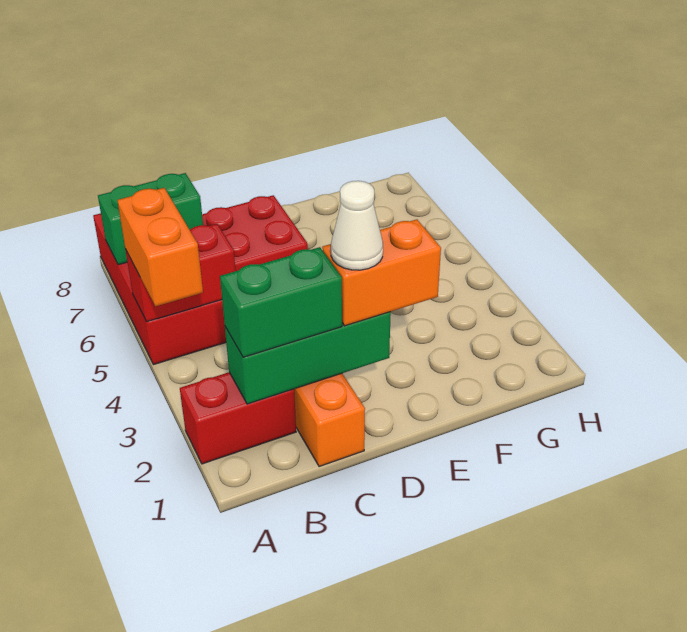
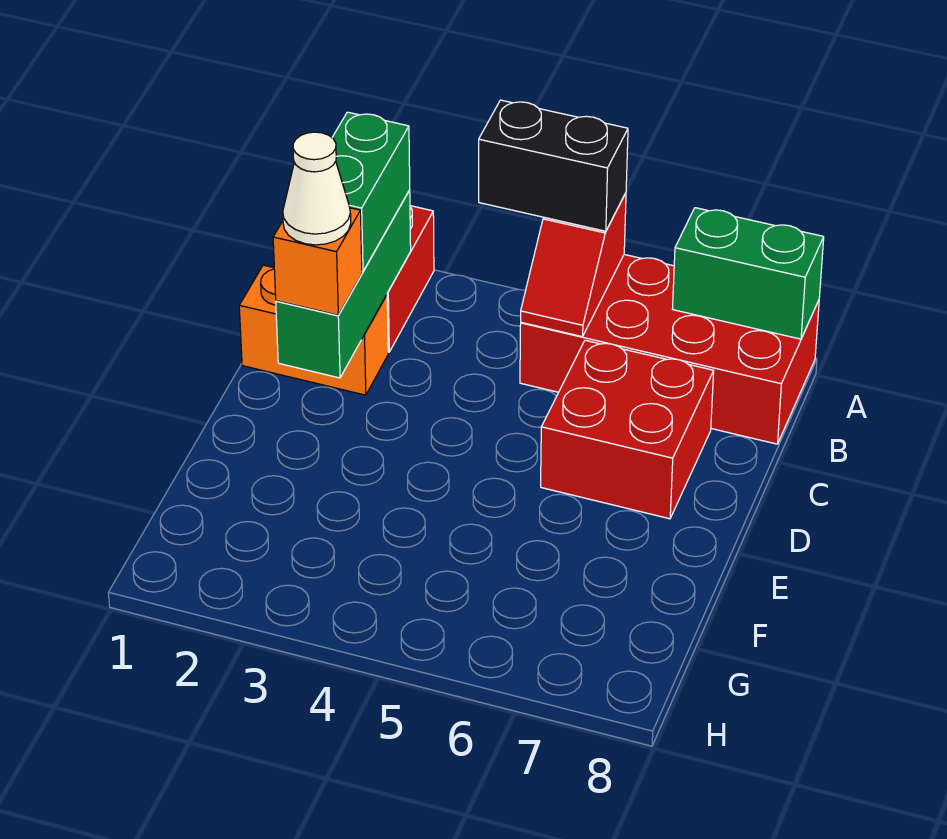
orange 1x2 brick [117,188,203,306] -> black 1x2 brick [479,100,628,231]
red 1x2 brick [125,224,236,322] -> red 1x2 slope [521,193,626,337]
green 1x2 brick [98,173,203,265] -> green 1x2 brick turned to [673,208,824,339]
orange 1x2 brick [322,219,441,326] -> orange 1x1 brick [273,208,362,315]

